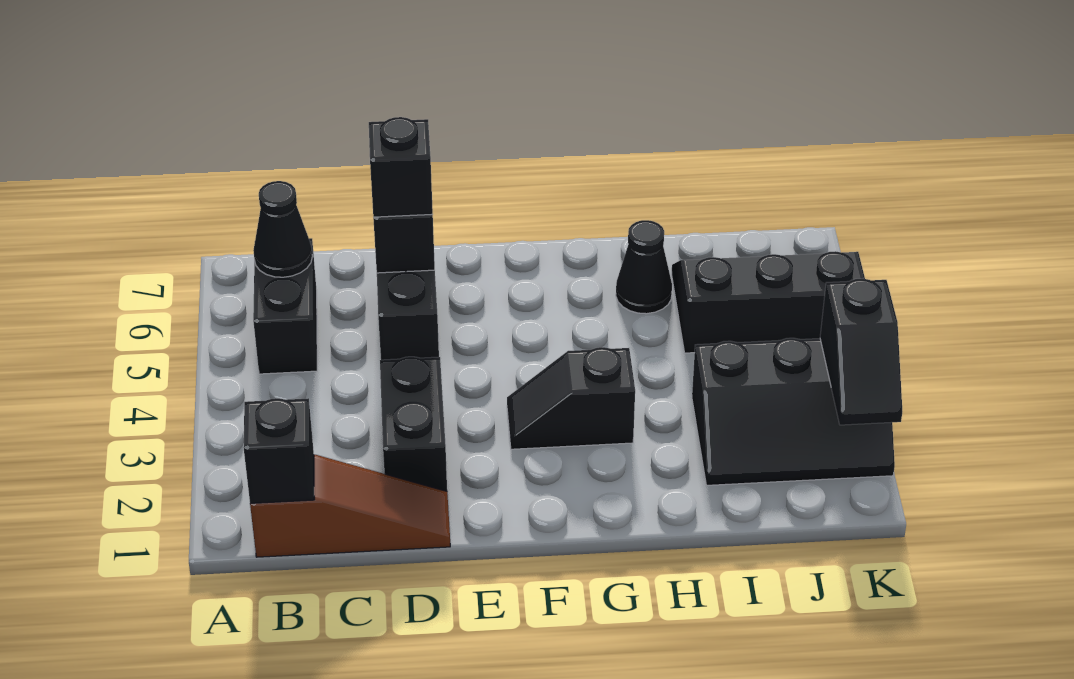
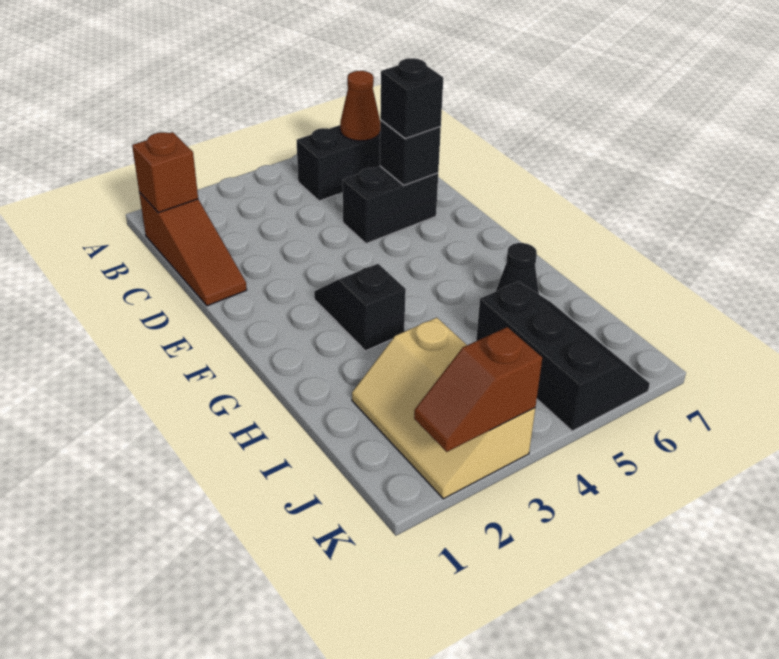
black 1x1 brick [244,398,314,503] -> brown 1x1 brick [132,132,198,213]
black 1x1 cone [253,181,312,277] -> brown 1x1 cone [340,71,380,141]
black 1x2 brick [380,357,447,491] -> none
black 2x3 slope [692,338,895,485] -> tan 2x3 slope [352,318,535,499]
black 1x2 slope [820,279,902,425] -> brown 1x2 slope [414,327,542,452]

